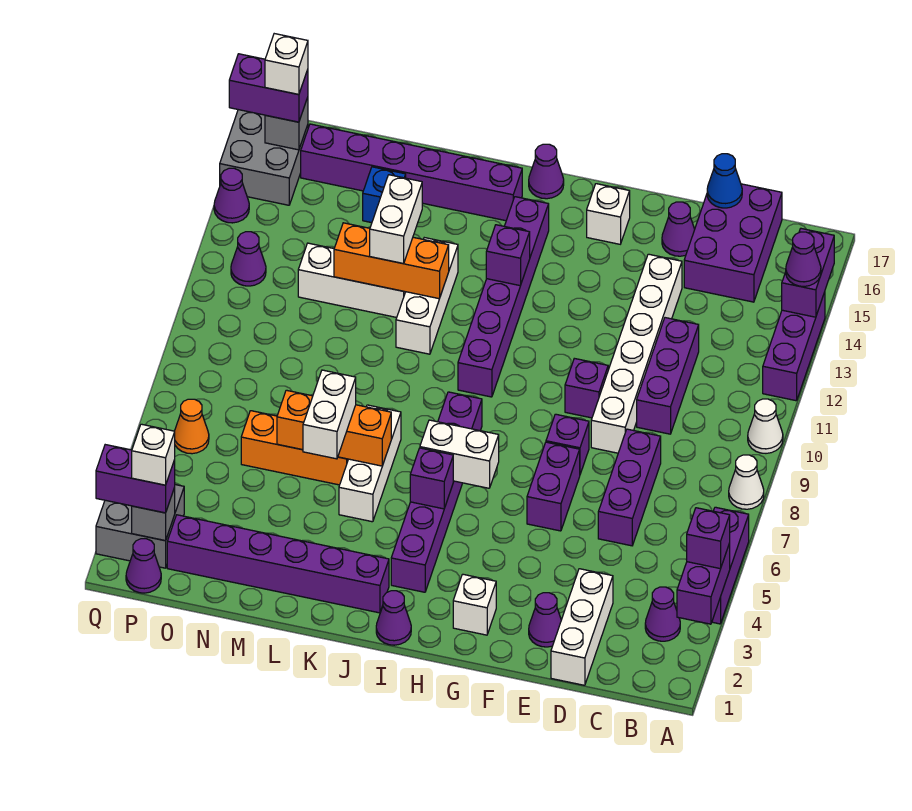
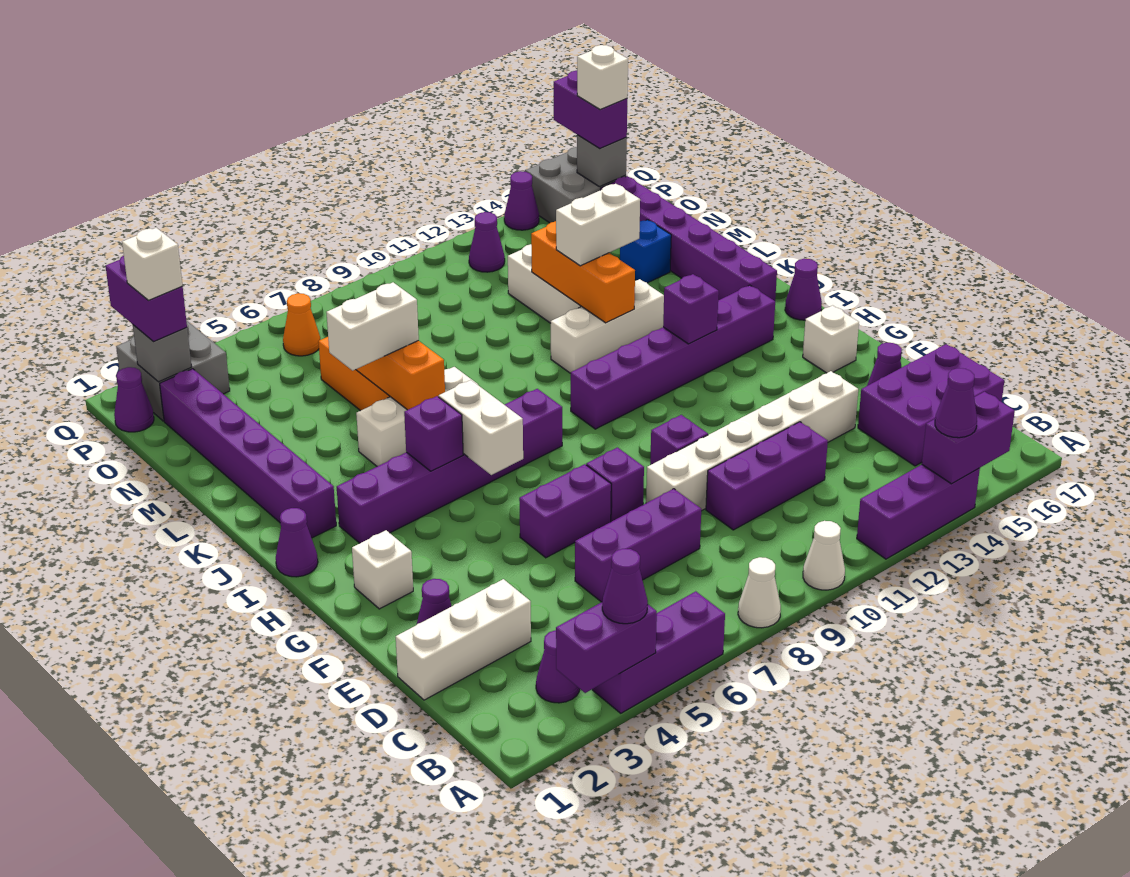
purple 1x1 brick [687,508,730,569] -> purple 1x1 cone [602,549,648,624]
blue 1x1 cone [707,154,742,208] -> none

